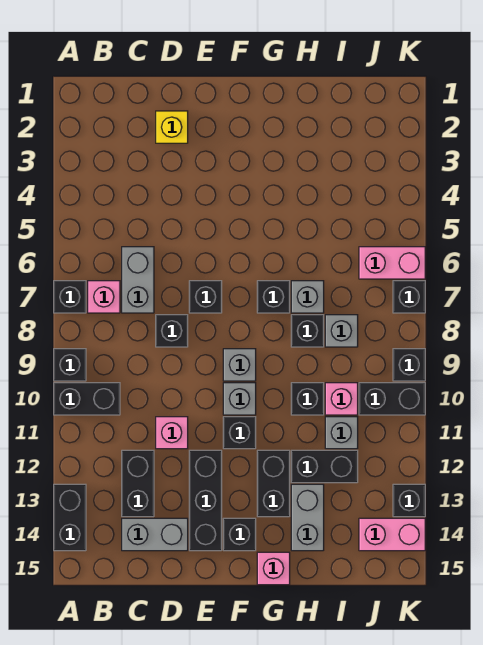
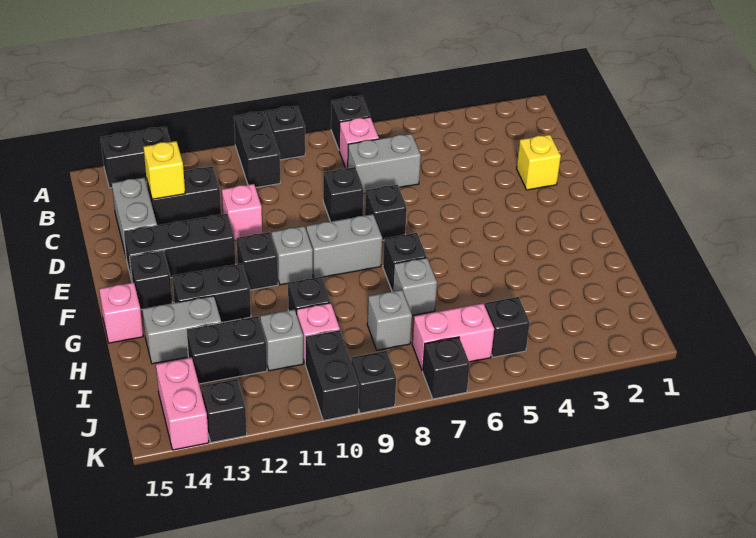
none -> yellow 1x1 brick [144,141,185,199]
grey 1x1 brick [223,349,256,381] -> grey 1x2 brick [306,214,382,278]
black 1x1 brick [291,315,324,347] -> black 1x1 brick moved to [485,297,530,357]
black 1x2 brick [291,450,358,483] -> black 1x2 brick turned to [186,316,267,384]
pink 1x2 brick [359,247,425,279] -> pink 1x2 brick turned to [412,303,494,371]

